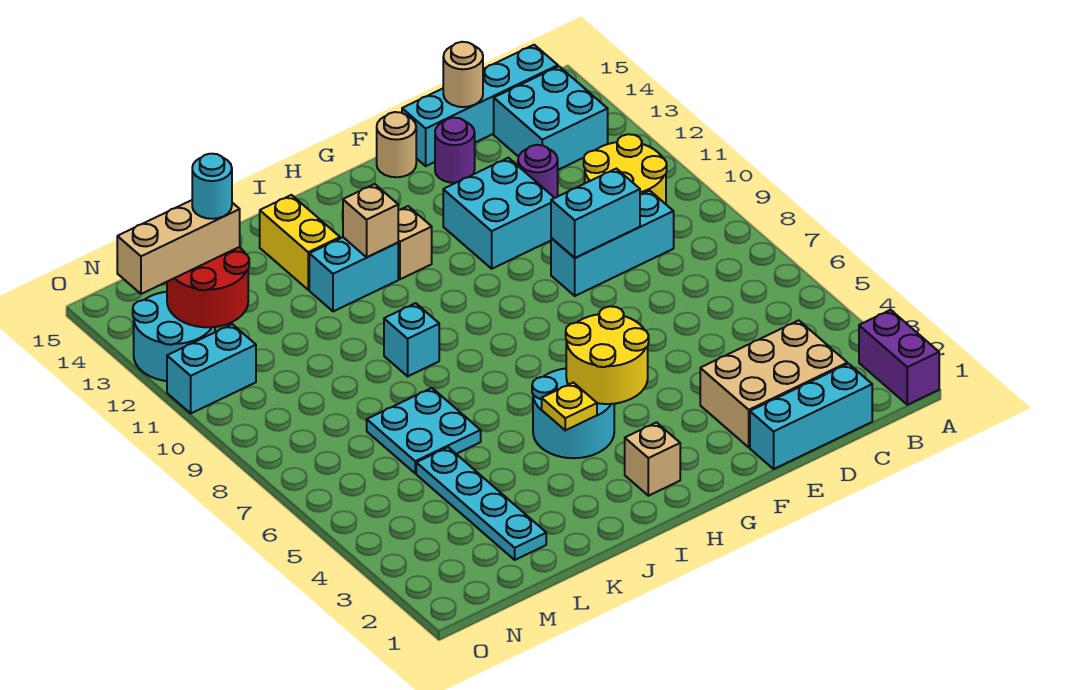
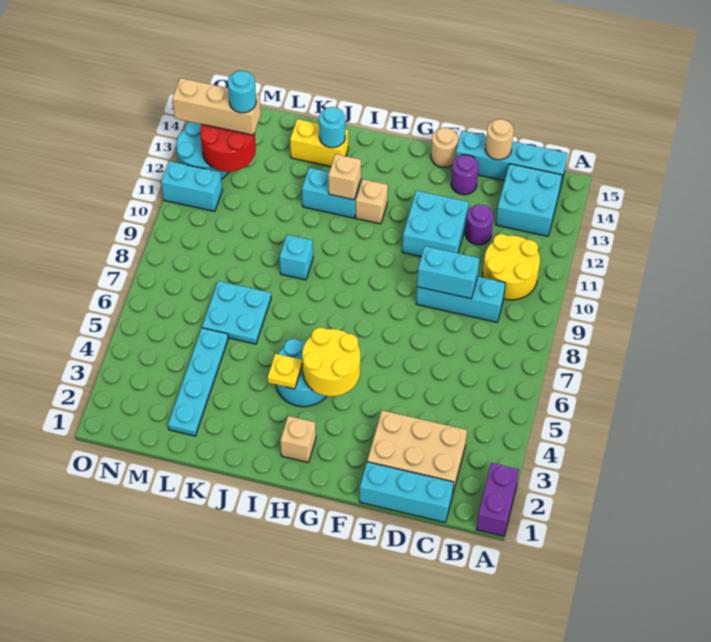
yellow 1x2 brick [260,195,340,290] -> yellow 1x2 brick turned to [290,119,348,167]
none -> cyan 1x1 round brick [319,107,345,148]

